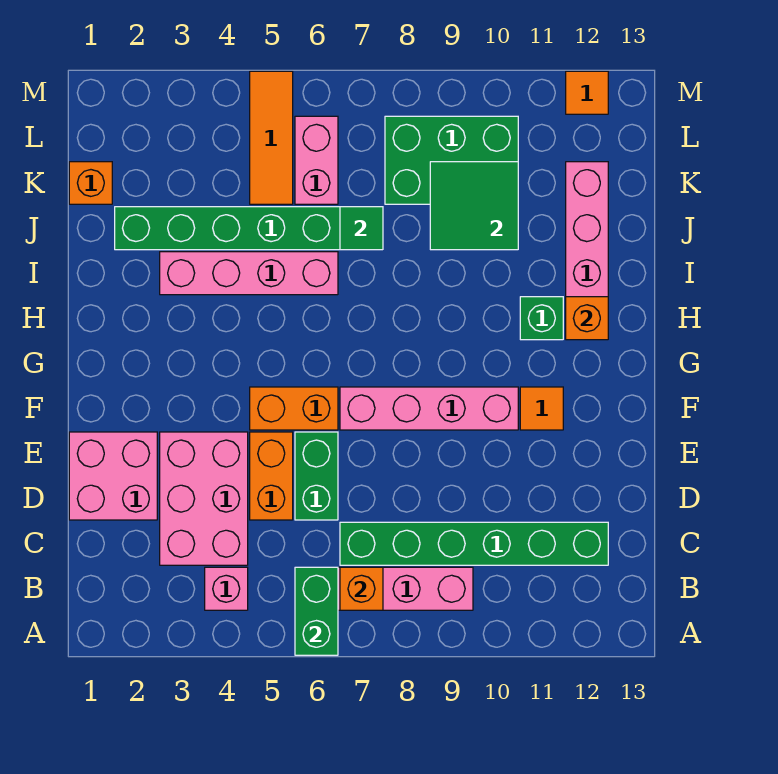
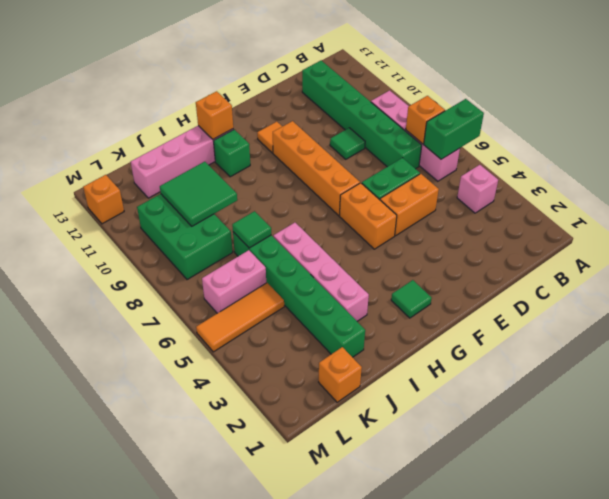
pink 2x3 brick [160,432,248,565] -> none
pink 2x2 brick [69,432,157,520] -> none
none -> green 1x1 tile [330,128,365,159]
pink 1x4 brick [340,387,518,430] -> orange 1x4 brick [273,121,360,215]
none -> green 1x1 tile [391,280,432,318]
orange 1x1 tile [566,71,608,114] -> orange 1x1 brick [83,175,124,224]

